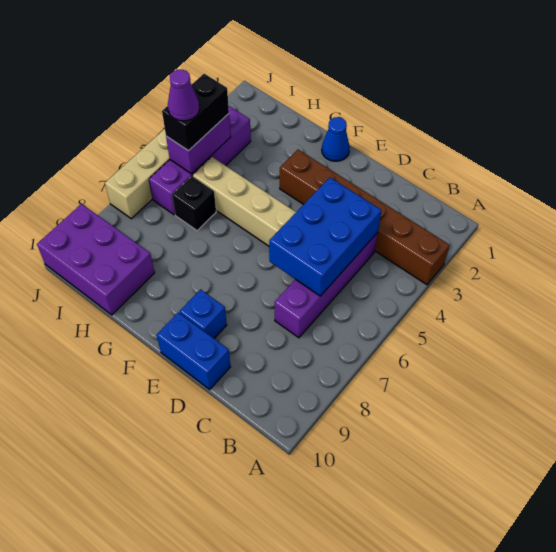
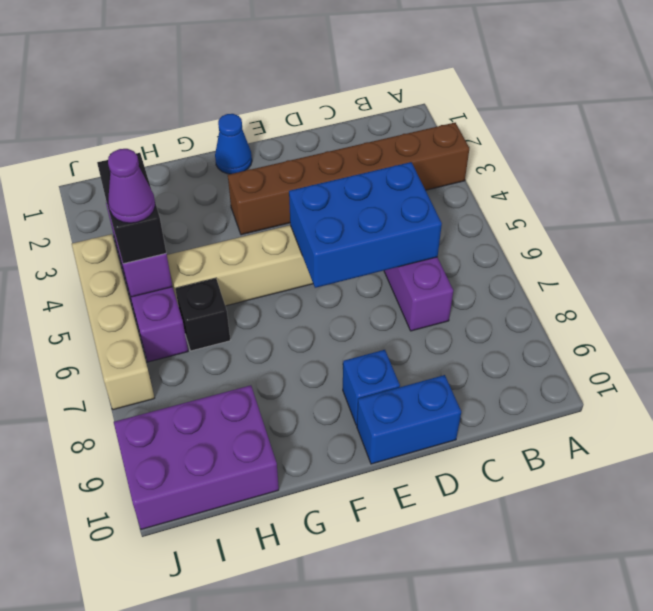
blue 2x3 brick [269,178,382,296] -> blue 2x3 brick turned to [289,162,442,288]

